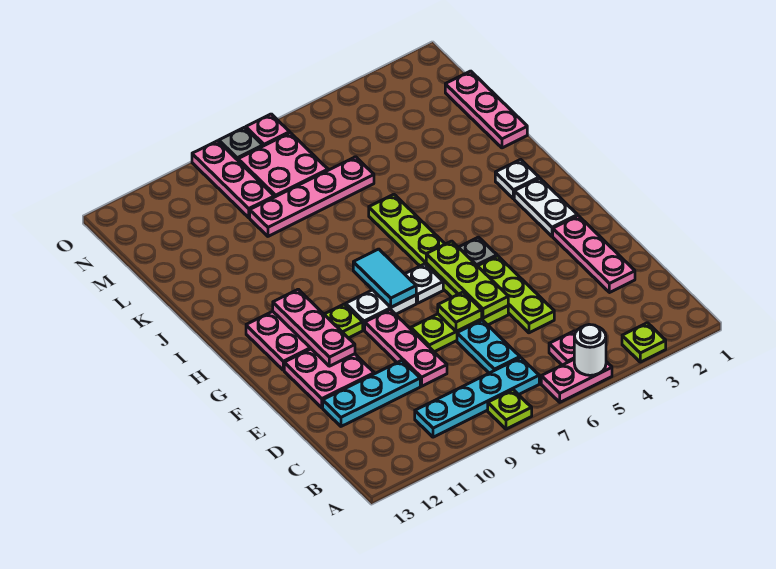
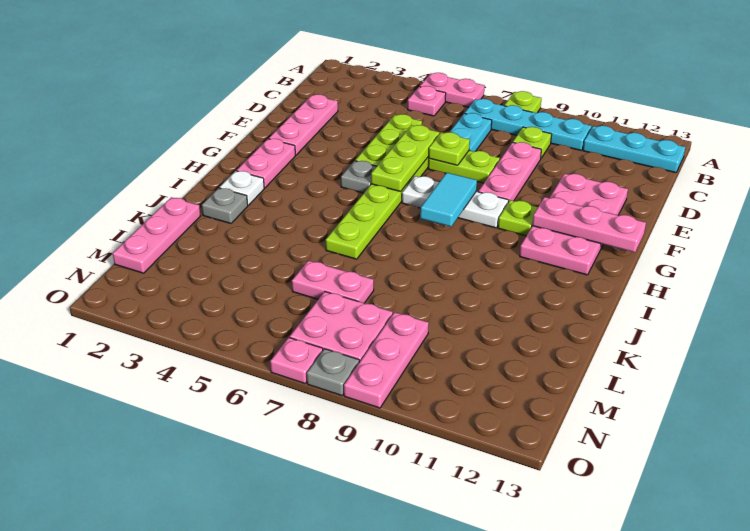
lime 1x1 plate [622,323,666,362] -> lime 1x1 plate moved to [513,127,552,158]
white 1x1 round brick [574,324,606,375] -> none
cyan 1x3 plate [323,360,420,426] -> cyan 1x3 plate moved to [583,126,685,173]
pink 1x3 plate [273,289,355,366] -> pink 1x3 plate turned to [532,197,646,252]
white 1x2 plate [514,178,577,236] -> pink 1x2 plate [237,139,295,188]
none -> grey 1x1 plate [202,188,248,223]
pink 1x4 plate [250,157,374,236] -> pink 1x2 plate [292,261,374,303]

